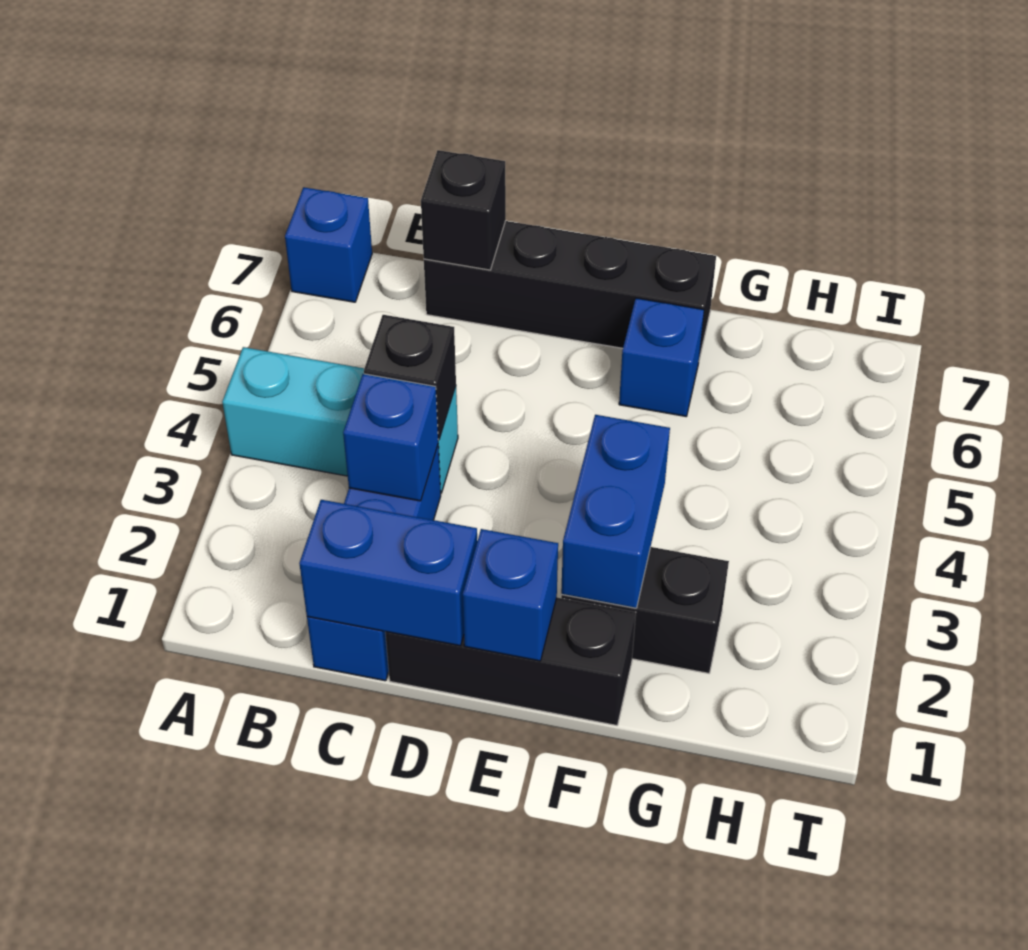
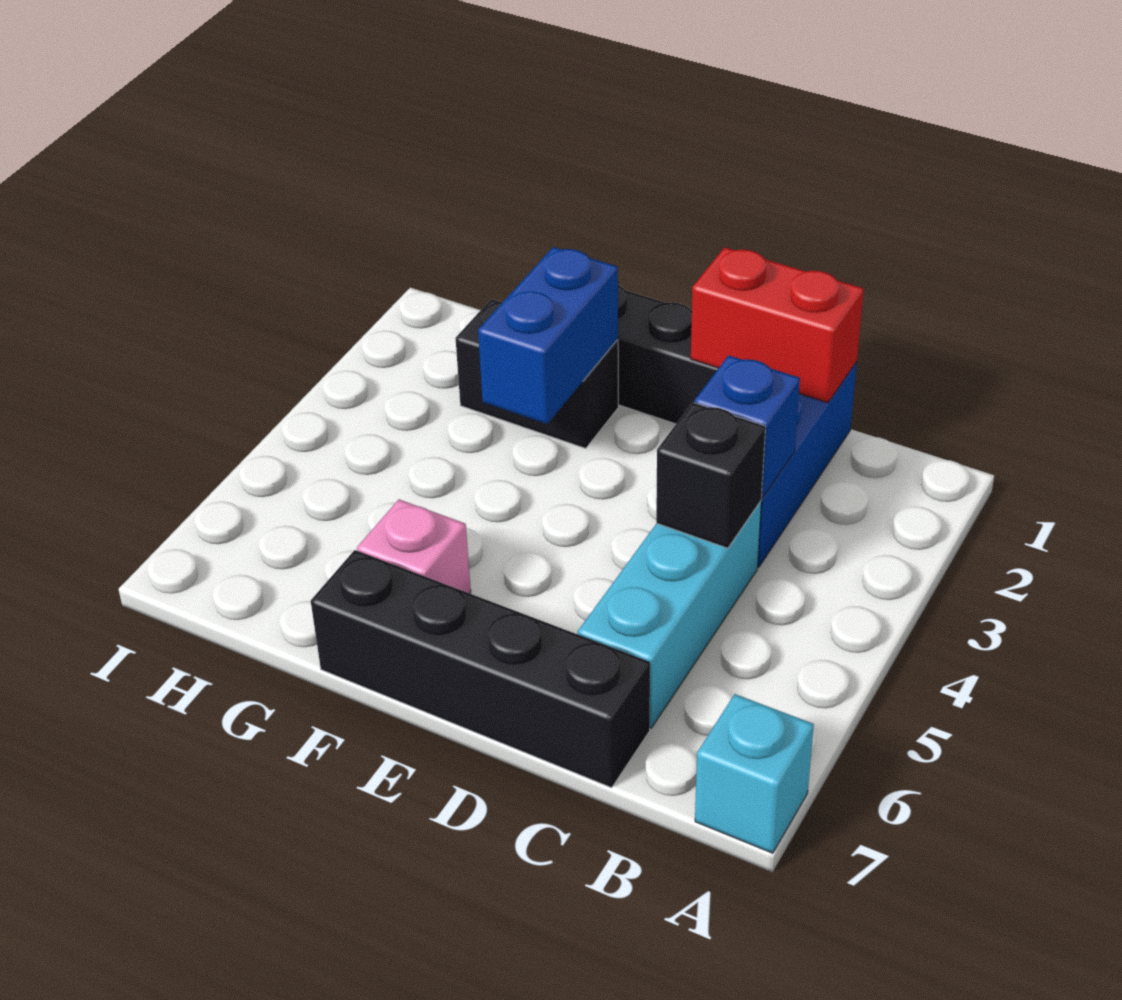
cyan 1x3 brick [222,347,458,493] -> cyan 1x3 brick turned to [578,501,761,728]
blue 1x1 brick [285,187,372,302] -> cyan 1x1 brick [695,694,814,853]
blue 1x2 brick [299,500,477,646] -> red 1x2 brick [691,247,864,403]
black 1x1 brick [421,150,506,270] -> none
blue 1x1 brick [463,529,558,661] -> none
blue 1x1 brick [619,298,704,416] -> pink 1x1 brick [357,499,471,593]

